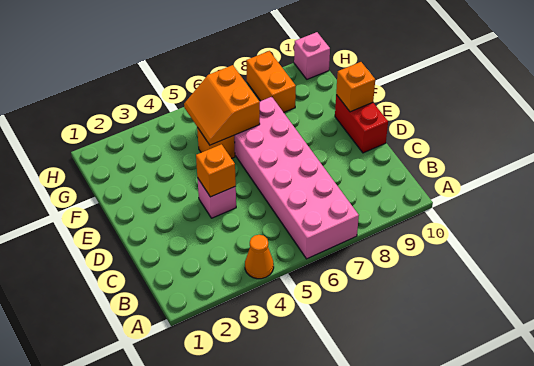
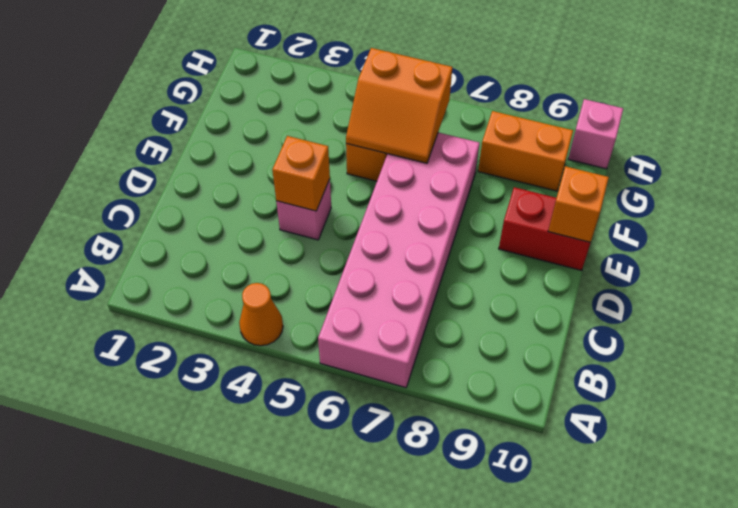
red 1x2 brick [335,95,388,153] -> red 1x2 brick turned to [499,187,590,271]
orange 2x2 slope [184,65,260,145] -> orange 2x2 slope turned to [346,48,452,163]
orange 1x2 brick [246,51,296,112] -> orange 1x2 brick turned to [478,111,573,191]

